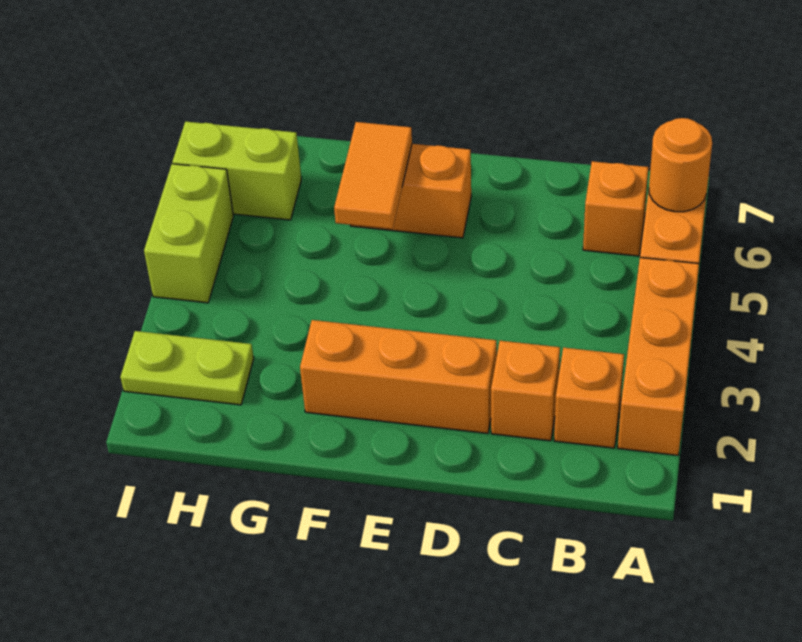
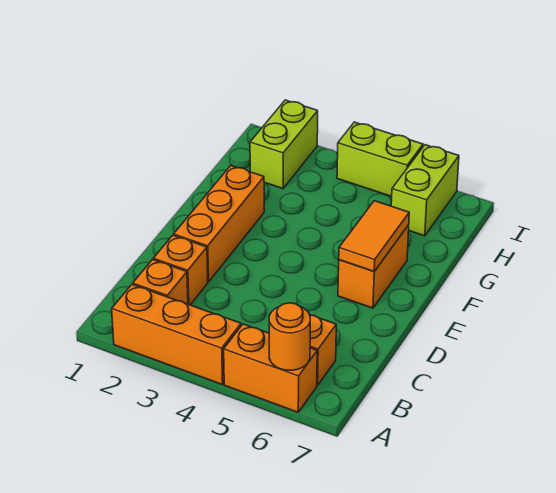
orange 1x2 tile [334,122,412,229] -> orange 1x2 tile turned to [339,201,409,272]
lime 1x2 plate [120,331,254,405] -> lime 1x2 brick [250,100,318,189]

